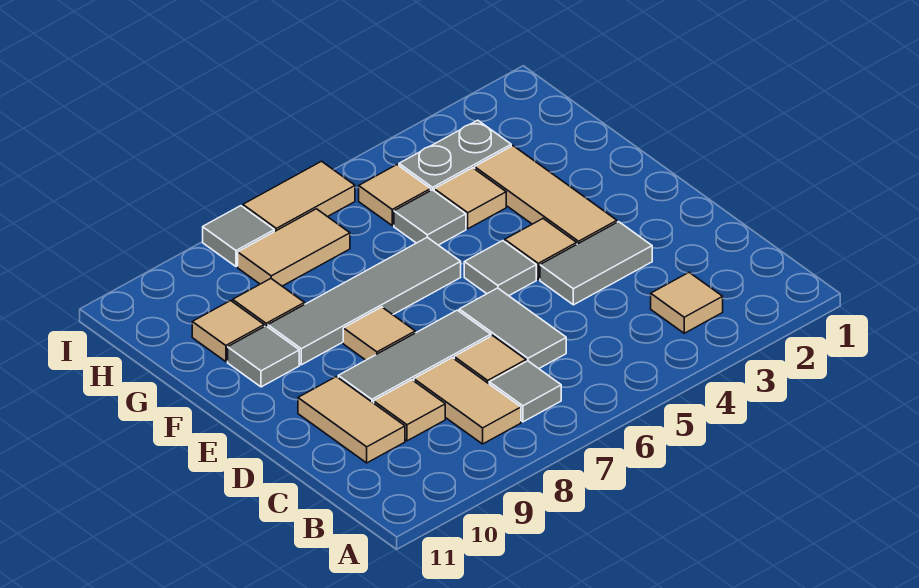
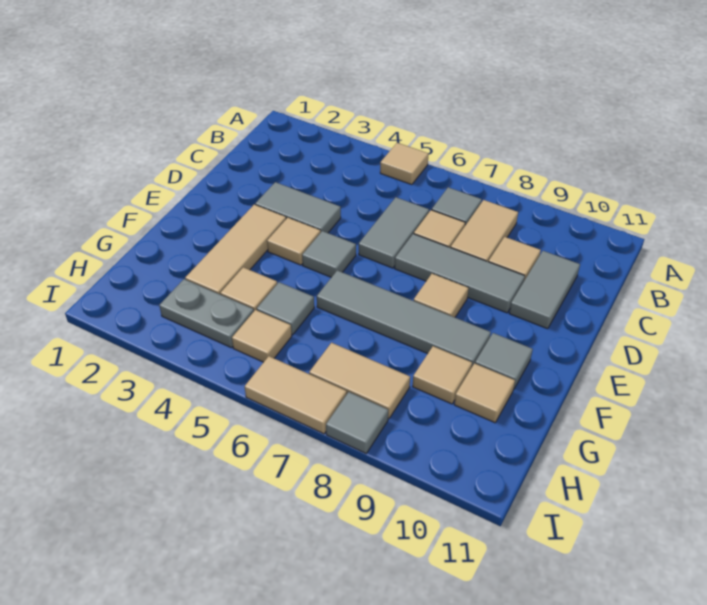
tan 1x1 tile [651,272,723,333] -> tan 1x1 tile moved to [380,143,429,185]
tan 1x2 tile [298,377,405,463] -> grey 1x2 tile [509,251,580,329]

